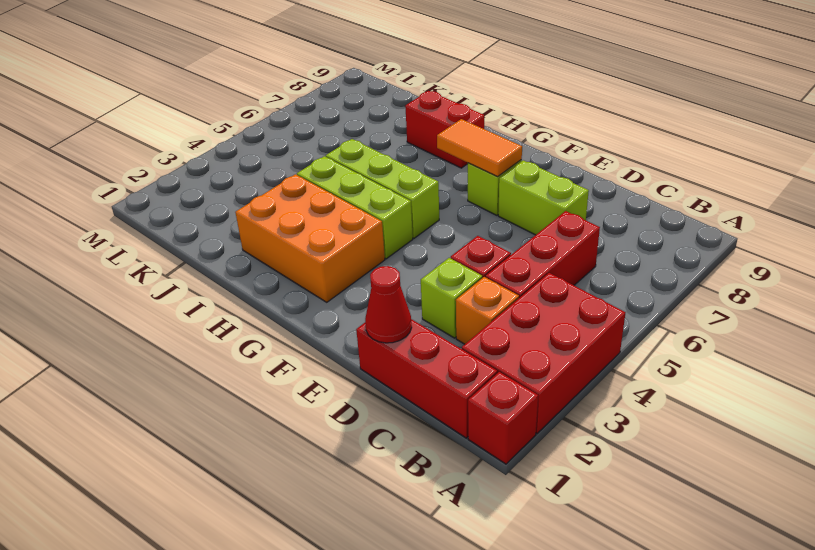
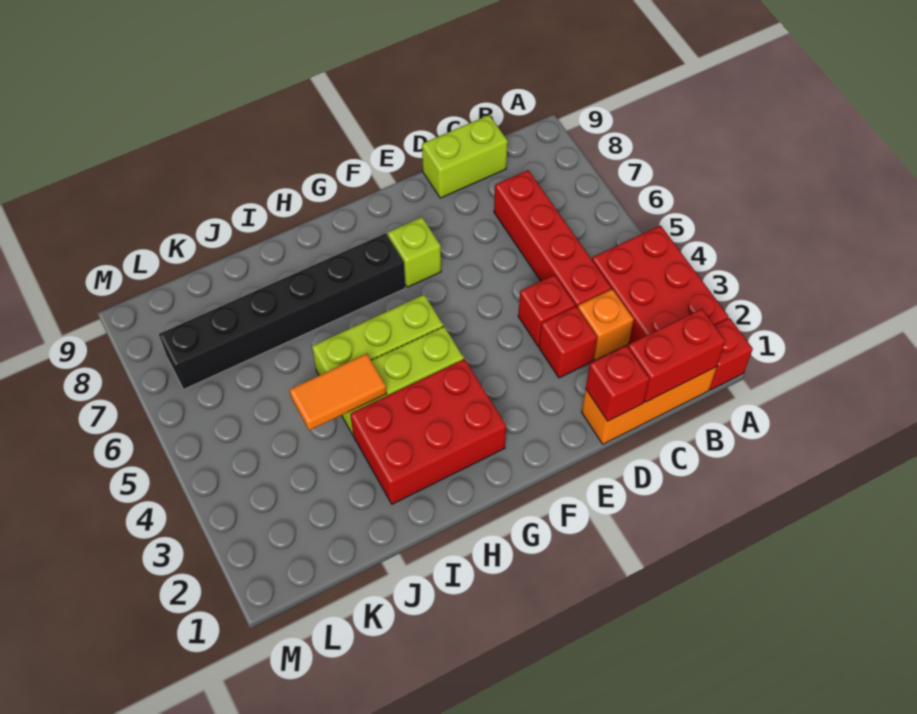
red 1x3 brick [356,319,497,438] -> orange 1x3 brick [582,367,717,444]
red 1x3 brick [486,211,600,298] -> red 1x4 brick [494,170,611,308]
red 1x1 cone [365,266,412,343] -> red 1x1 brick [586,345,650,421]
lime 1x1 brick [421,258,482,338] -> red 1x1 brick [539,306,597,378]
lime 1x2 brick [498,160,589,235] -> lime 1x2 brick moved to [422,115,508,198]
orange 1x2 tile [437,119,522,176] -> orange 1x2 tile moved to [289,354,387,430]
orange 2x3 brick [235,174,385,302] -> red 2x3 brick [350,359,506,504]
none -> black 1x6 brick [159,233,406,389]
red 1x2 brick [405,91,484,168] -> red 1x2 brick moved to [628,309,726,402]

